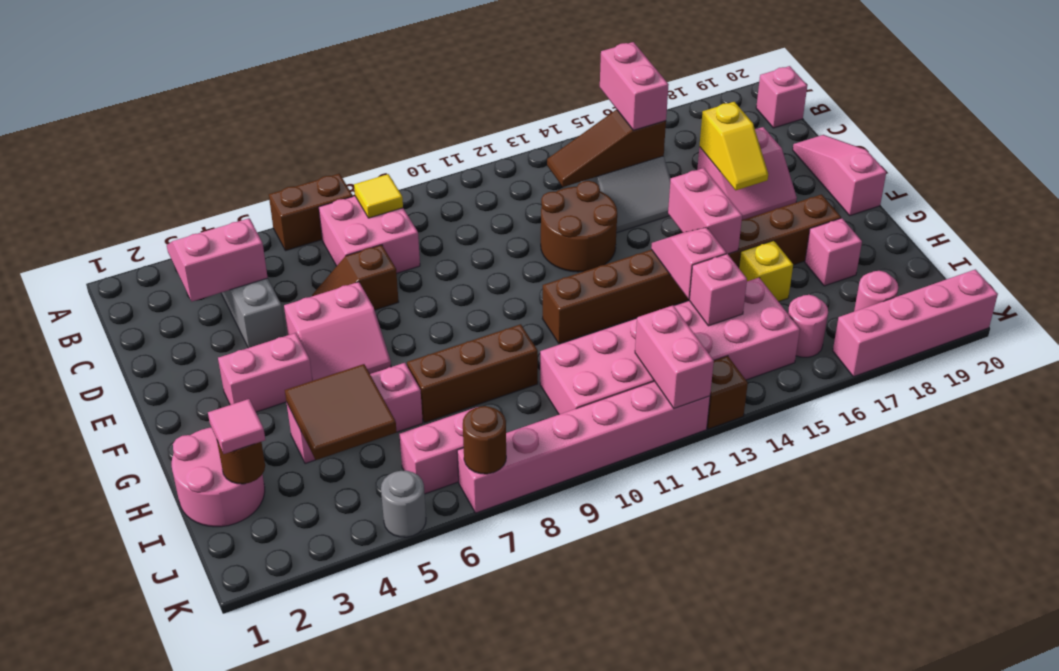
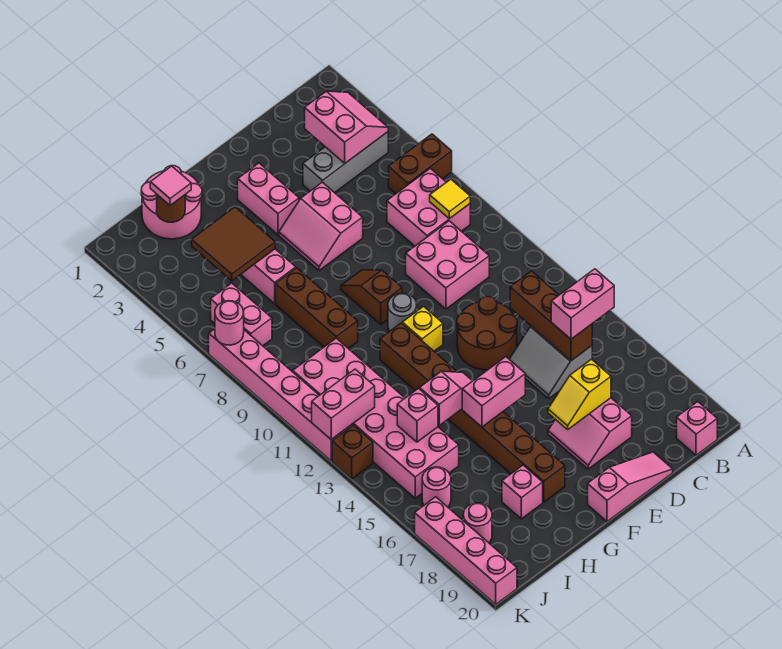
brown 1x2 brick [269,174,353,251] -> brown 1x2 brick turned to [389,134,452,194]
none -> pink 2x2 brick [406,221,489,309]
brown 1x3 slope [547,110,666,187] -> brown 1x3 brick [510,271,592,361]
brown 1x2 slope [312,245,399,310] -> brown 1x2 slope moved to [341,270,402,324]
yellow 1x1 brick [739,241,793,302] -> yellow 1x1 brick moved to [402,307,443,351]
grey 1x1 round brick [381,471,426,537] -> grey 1x1 round brick moved to [388,293,417,331]
brown 1x1 round brick [463,406,506,474] -> pink 1x1 round brick [215,301,244,345]

